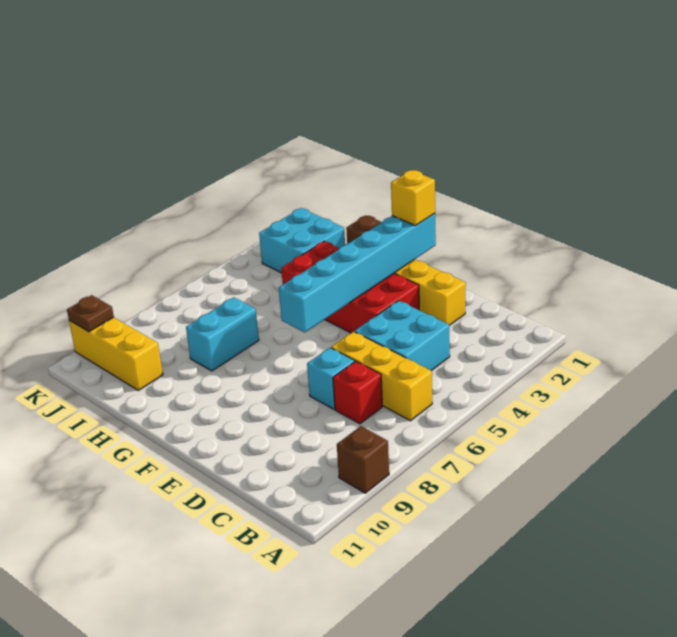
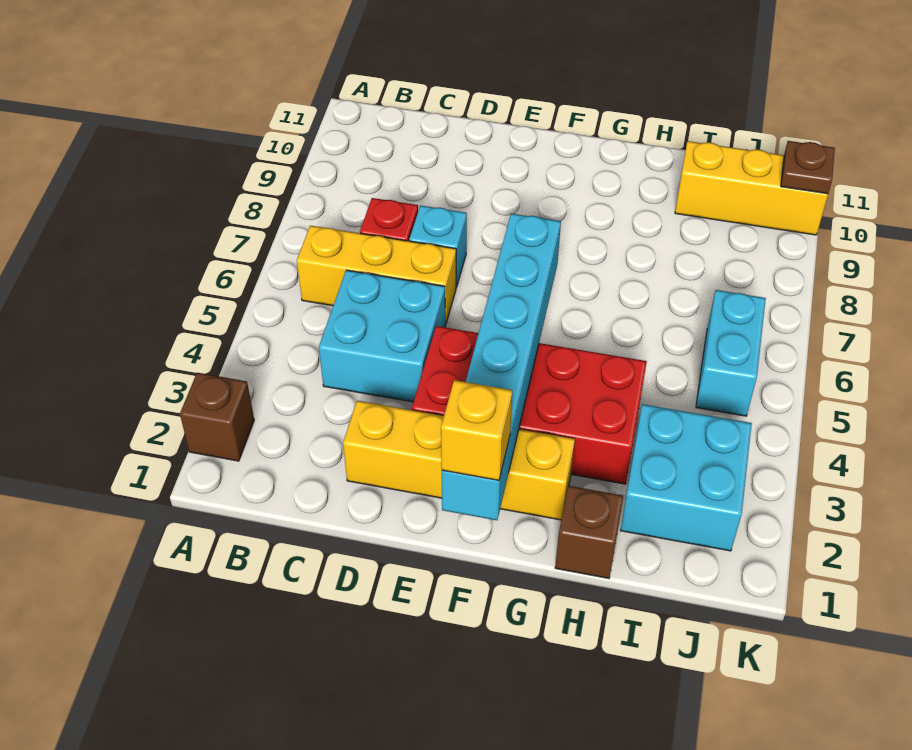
brown 1x1 brick [337,426,389,493] -> brown 1x1 brick moved to [180,373,254,461]
cyan 1x2 brick [186,297,259,371] -> cyan 1x2 brick moved to [696,290,766,416]

